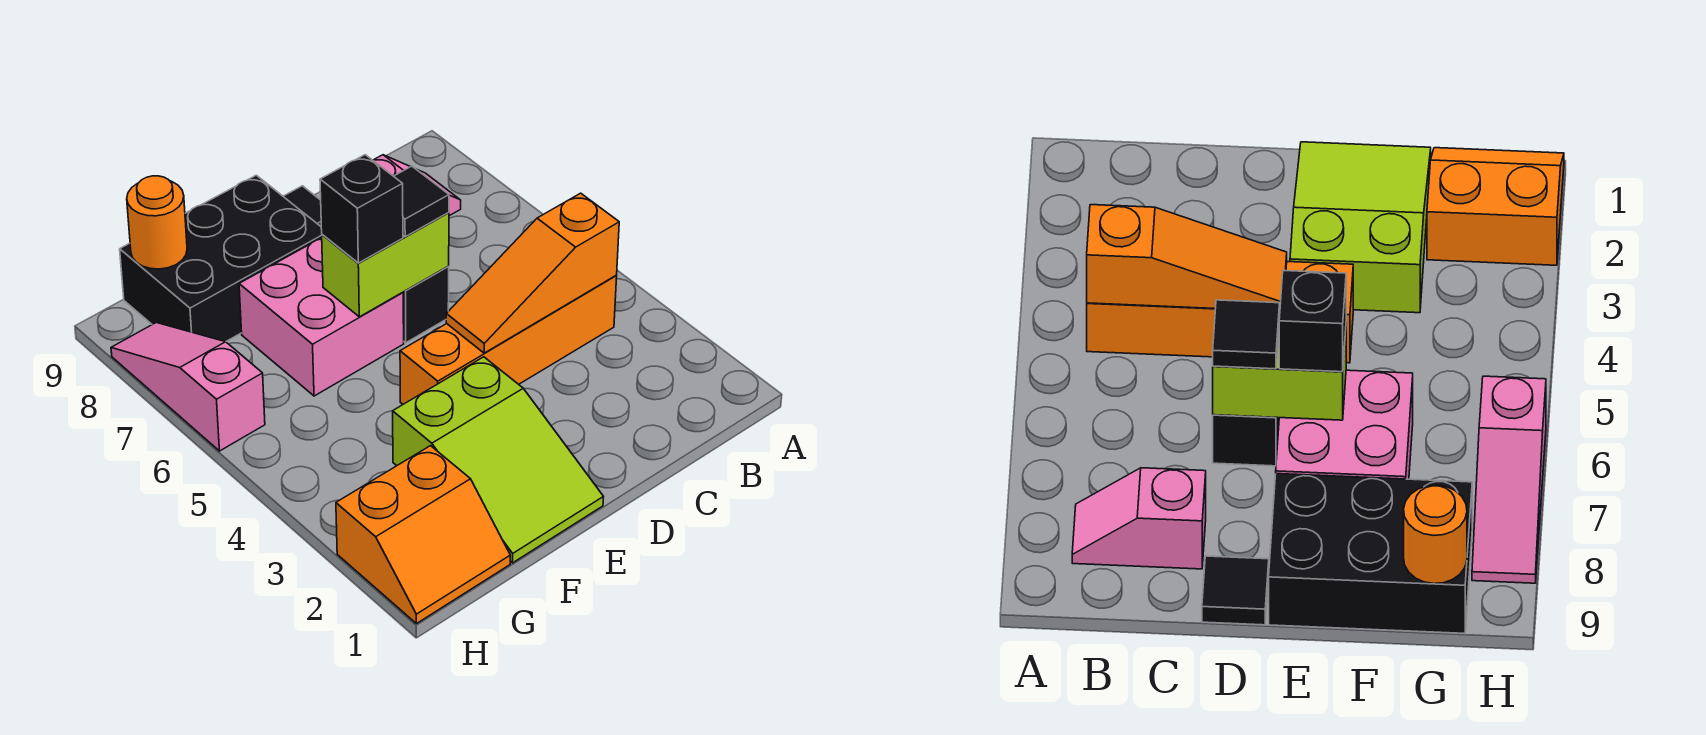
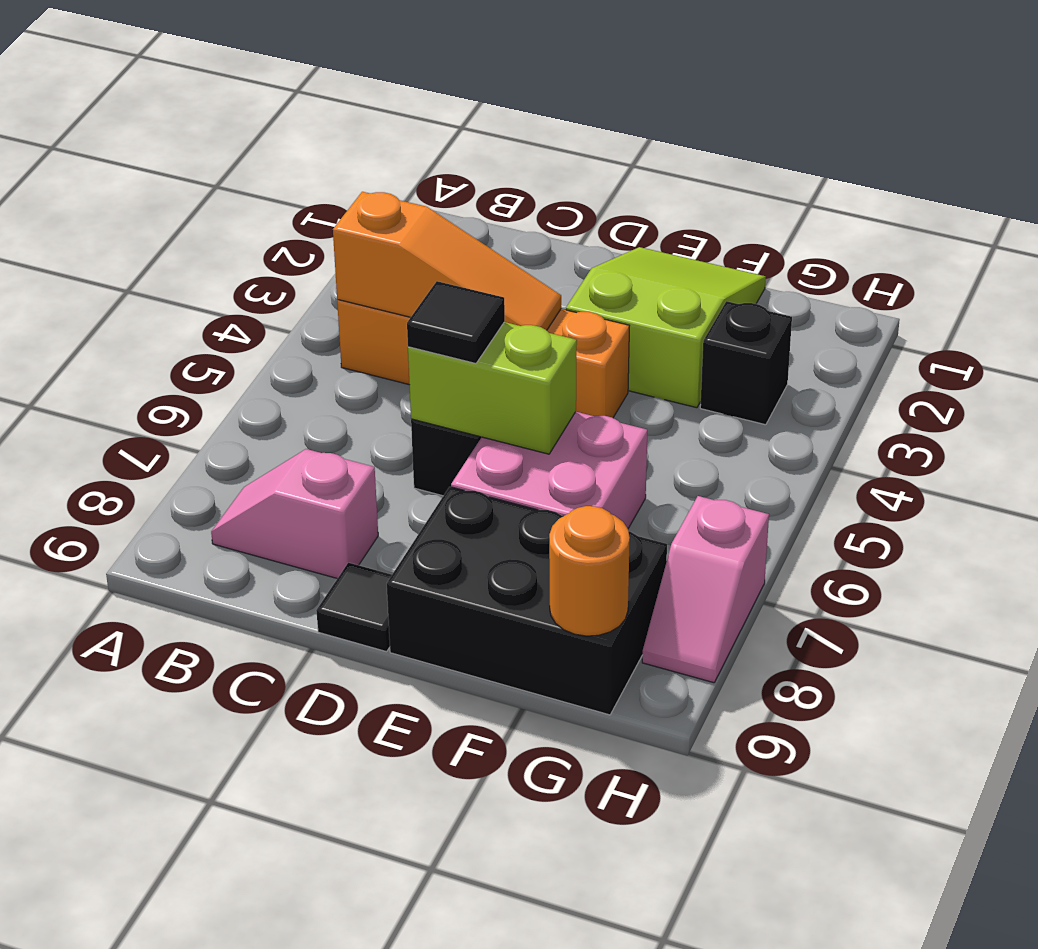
black 1x1 brick [320,155,403,263] -> black 1x1 brick moved to [700,301,792,425]
orange 2x2 slope [336,446,510,624] -> none
pink 1x3 slope [111,323,265,451] -> pink 1x2 slope [642,496,769,683]

